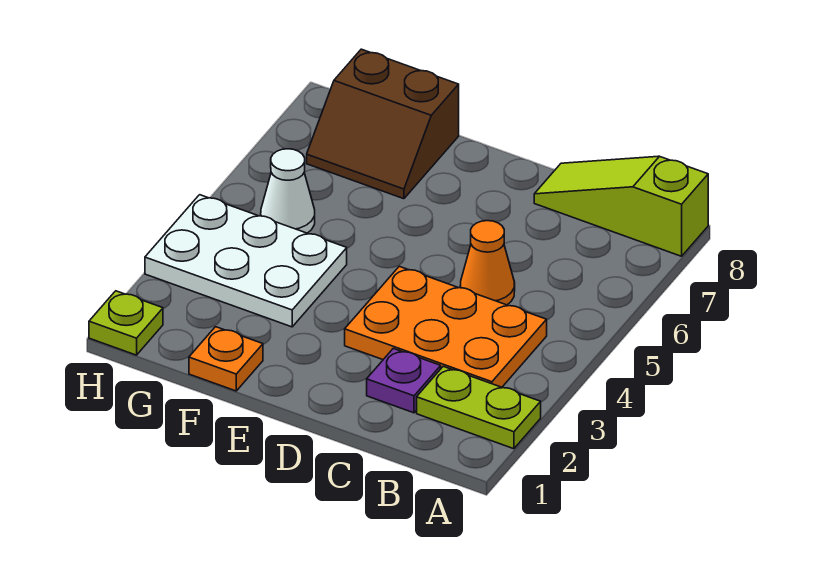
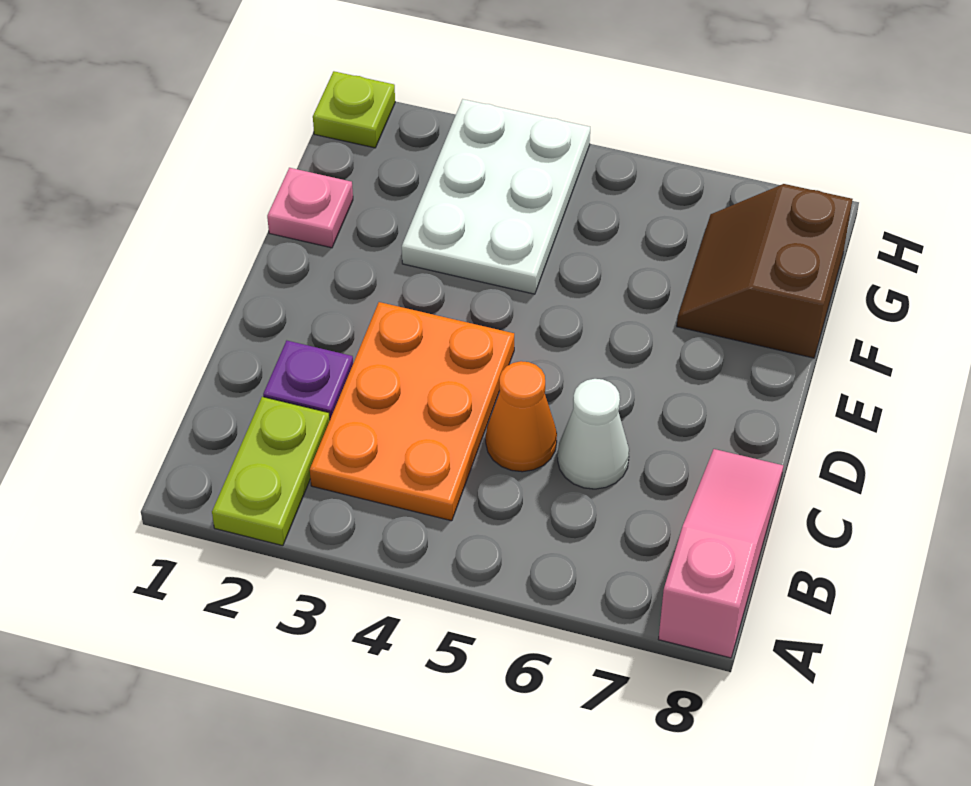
lime 1x3 slope [534,156,708,256] -> pink 1x3 slope [658,449,783,658]
orange 1x1 plate [189,327,263,391] -> pink 1x1 plate [267,168,353,248]
white 1x1 cone [261,149,315,233] -> white 1x1 cone moved to [558,379,629,489]

